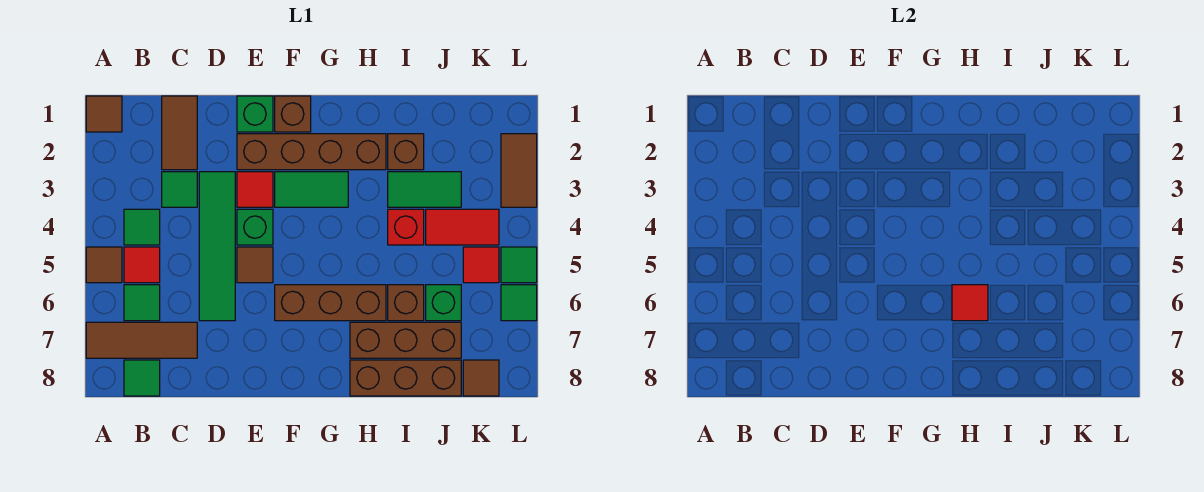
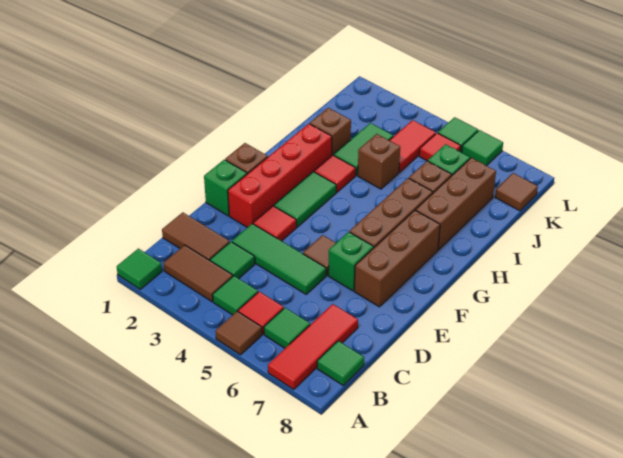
brown 1x1 tile [86,96,122,132] -> green 1x1 tile [117,249,162,289]
brown 1x3 tile [86,322,197,358] -> red 1x3 tile [268,304,358,389]
green 1x4 tile [199,172,235,321] -> green 1x3 tile [232,224,326,294]
brown 1x4 brick [237,134,386,170] -> red 1x4 brick [228,124,332,227]
green 1x1 brick [237,209,273,245] -> green 1x1 brick moved to [328,232,374,291]
red 1x1 tile [952,285,988,321] -> red 1x1 tile moved to [314,155,356,192]
brown 1x3 brick [350,360,461,396] -> brown 1x3 brick moved to [354,210,440,307]
red 1x1 brick [388,209,424,245] -> brown 1x1 brick [358,134,400,189]
brown 1x2 tile [501,134,537,207] -> brown 1x2 tile moved to [163,245,233,302]

